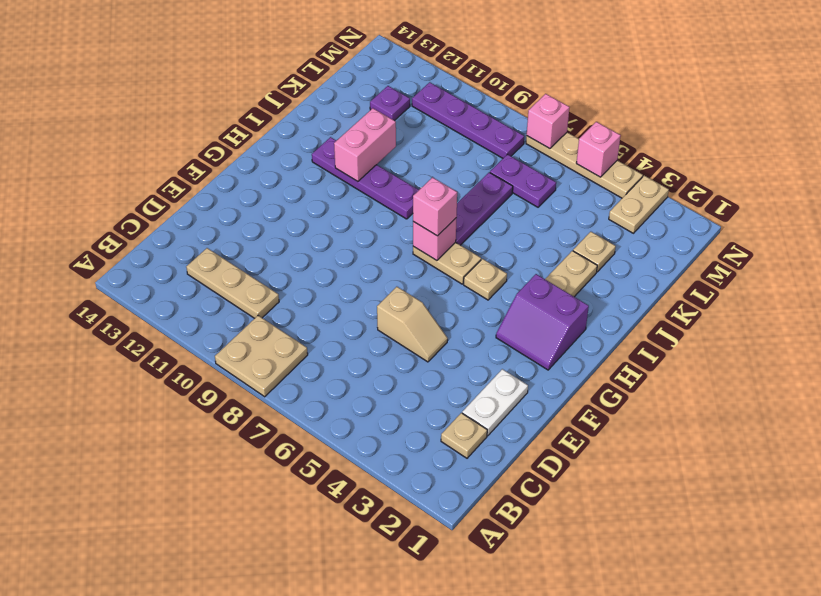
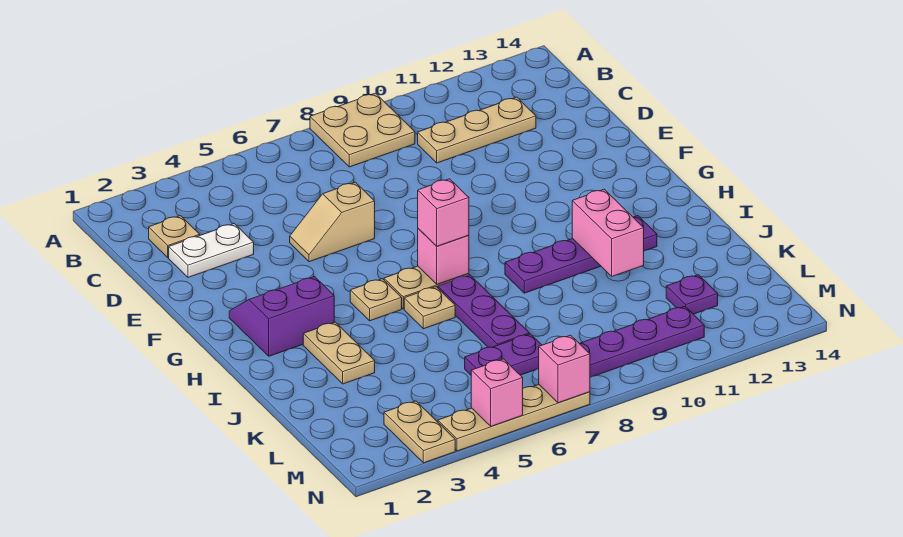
white 1x2 plate [462,369,528,436] -> white 1x2 plate turned to [169,224,254,277]
tan 1x1 plate [573,232,616,272] -> tan 1x1 plate moved to [404,287,455,329]

